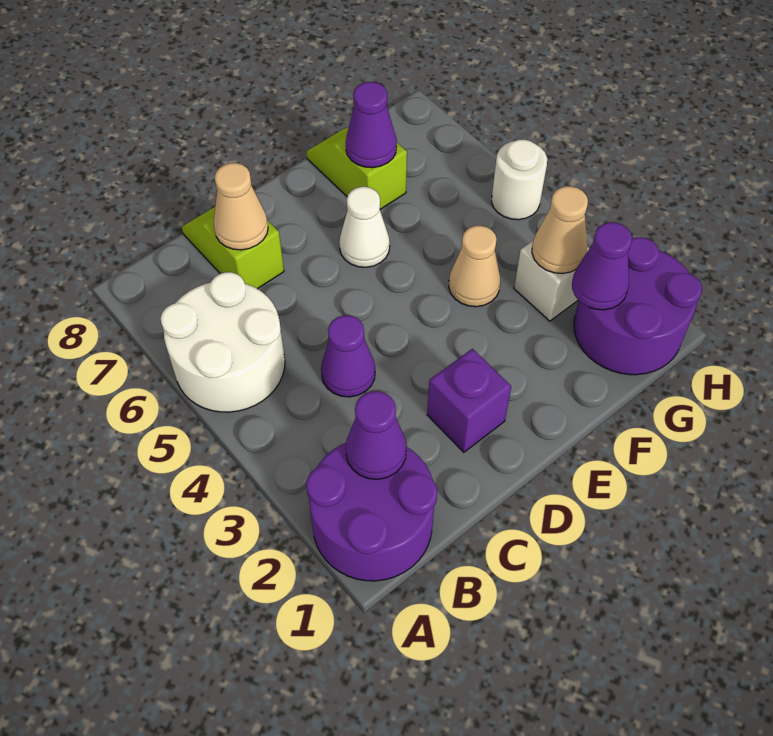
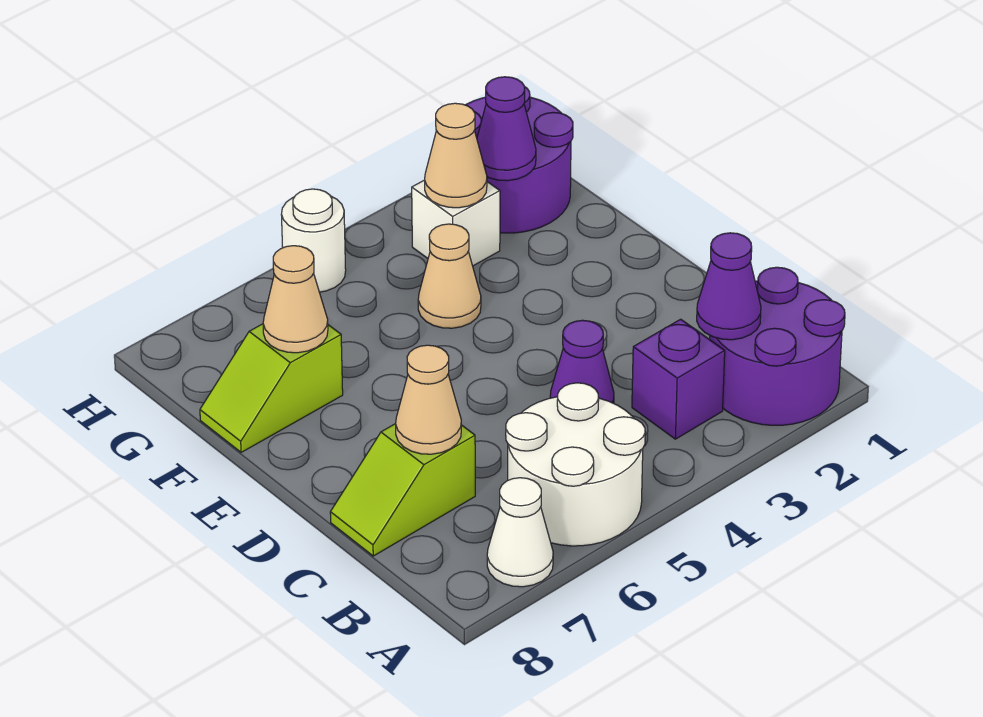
purple 1x1 brick [427,349,511,452] -> purple 1x1 brick moved to [632,319,725,439]
white 1x1 cone [339,187,390,267] -> white 1x1 cone moved to [487,478,553,587]
purple 1x1 cone [346,82,397,168] -> tan 1x1 cone [263,246,328,353]

